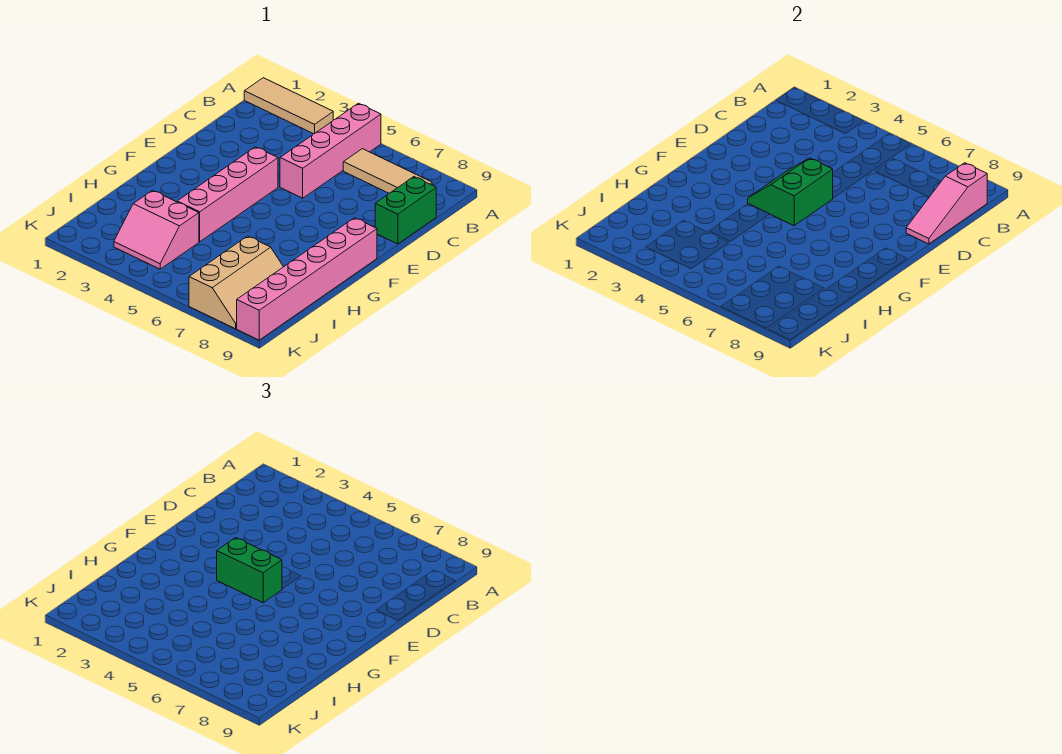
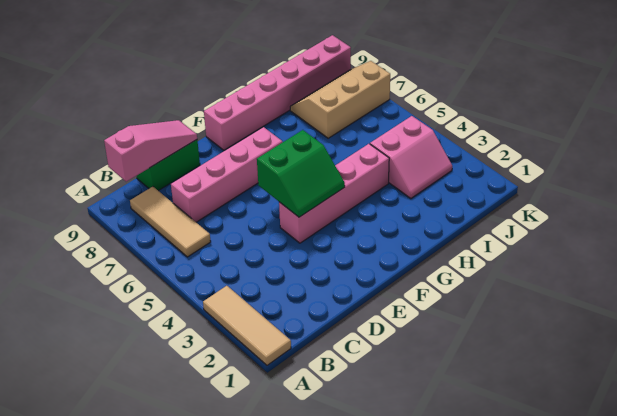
pink 1x4 brick [280,103,381,198] -> pink 1x4 brick moved to [171,127,283,222]
green 1x2 brick [217,538,282,603] -> none
pink 2x2 slope [114,190,199,269] -> pink 2x2 slope turned to [370,116,452,199]

